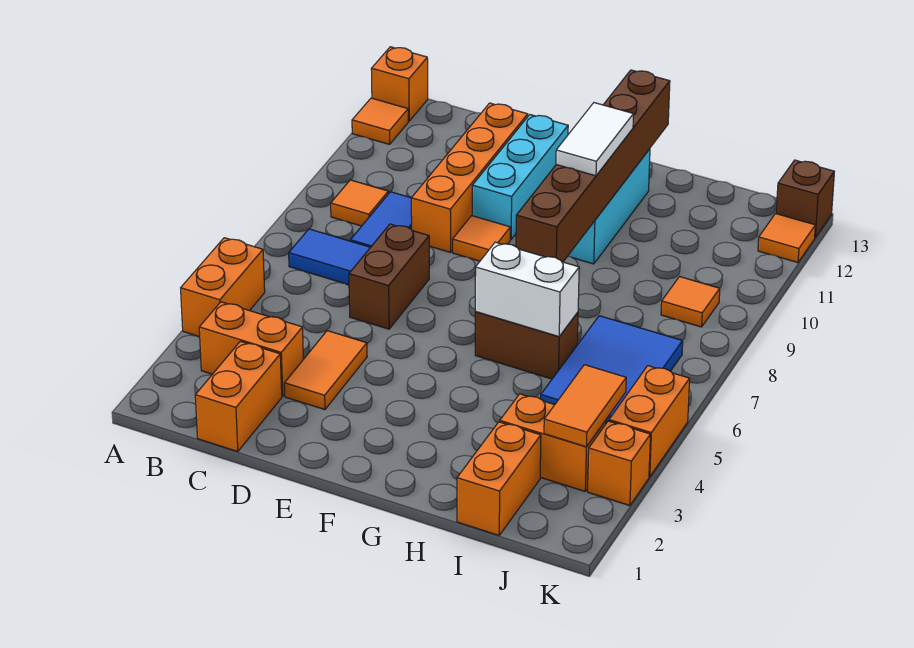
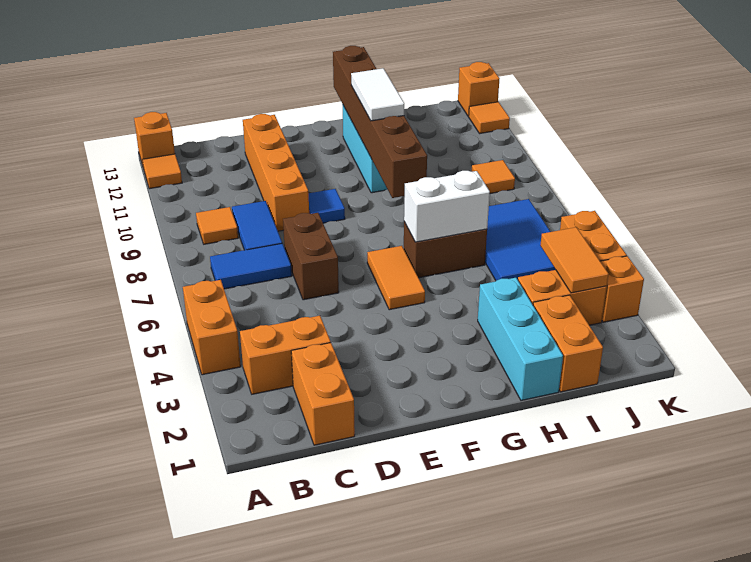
orange 1x2 tile [284,331,367,410] -> orange 1x2 tile moved to [367,246,425,310]
orange 1x1 tile [453,216,510,261] -> blue 1x1 tile [309,189,345,223]
cyan 1x3 brick [472,115,568,240] -> cyan 1x3 brick moved to [478,278,563,401]
brown 1x1 brick [776,160,834,237] -> orange 1x1 brick [458,62,500,116]

